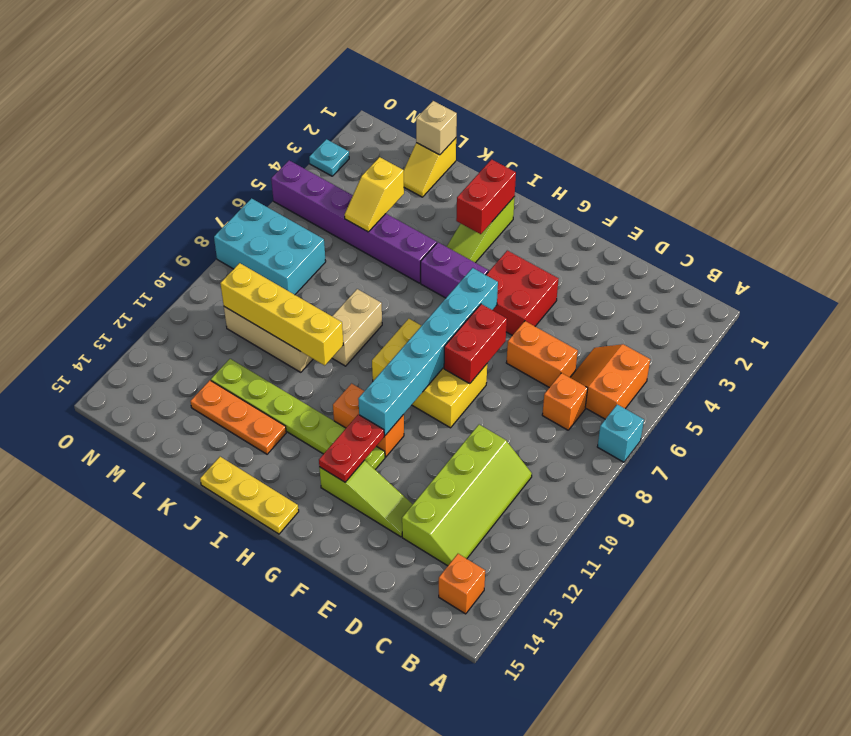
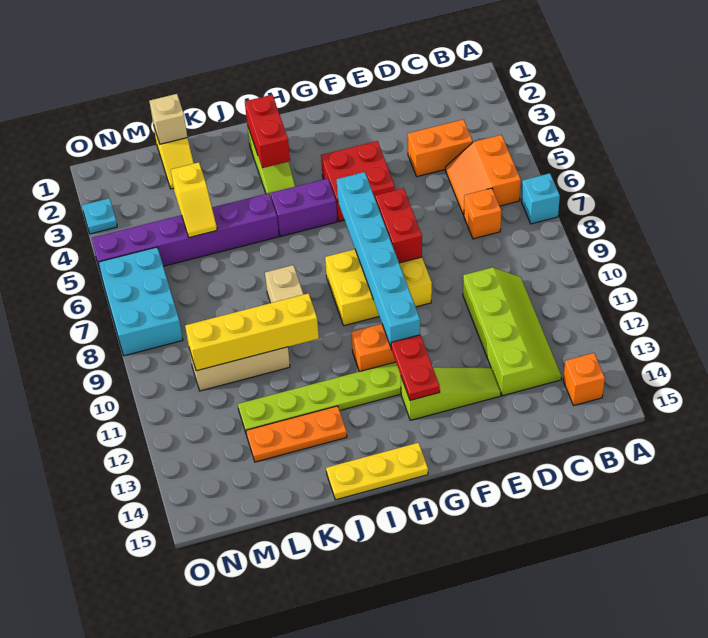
orange 1x2 brick [506,321,578,388] -> orange 1x2 brick moved to [408,119,473,177]
cyan 2x3 brick [214,198,326,295] -> cyan 2x3 brick turned to [98,247,183,356]

